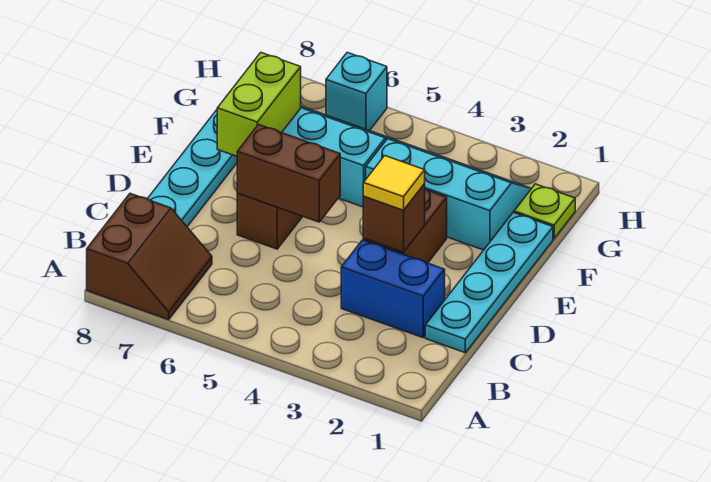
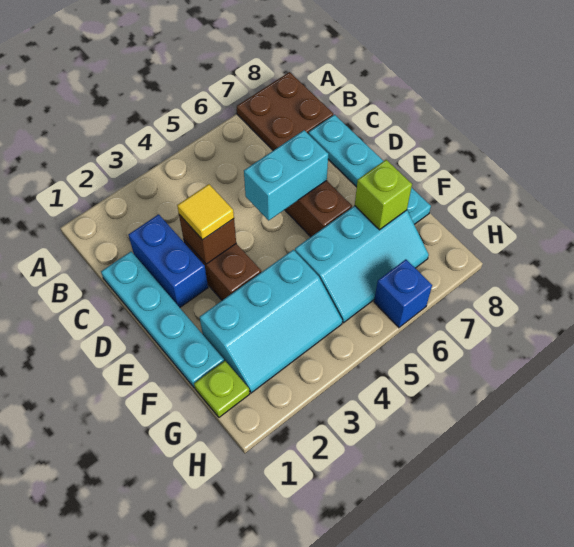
brown 2x2 slope [87,193,212,320] -> brown 2x2 plate [237,72,333,151]
blue 1x2 brick [341,240,445,338] -> blue 1x2 brick turned to [128,214,208,307]
brown 1x2 brick [237,125,340,222] -> cyan 1x2 brick [244,130,328,220]
lime 1x2 brick [217,53,301,156] -> lime 1x1 brick [355,160,412,230]
cyan 1x1 brick [326,52,387,131] -> blue 1x1 brick [374,259,432,327]

